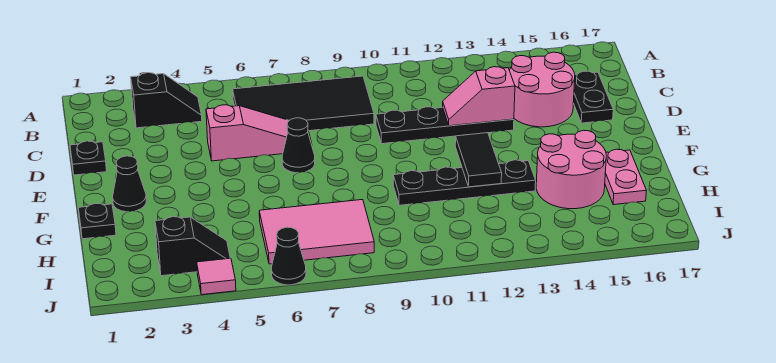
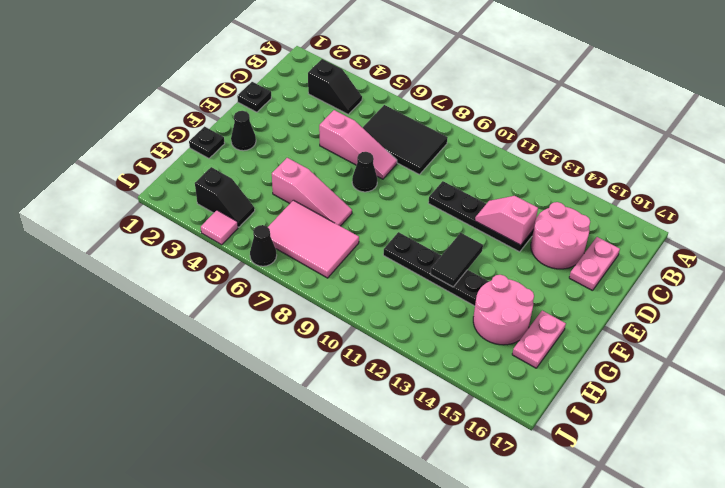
black 2x4 tile [233,76,374,131] -> black 2x3 tile [363,105,448,174]
black 1x2 plate [573,71,613,123] -> pink 1x2 plate [569,237,620,291]
none -> pink 1x3 slope [272,158,352,226]

